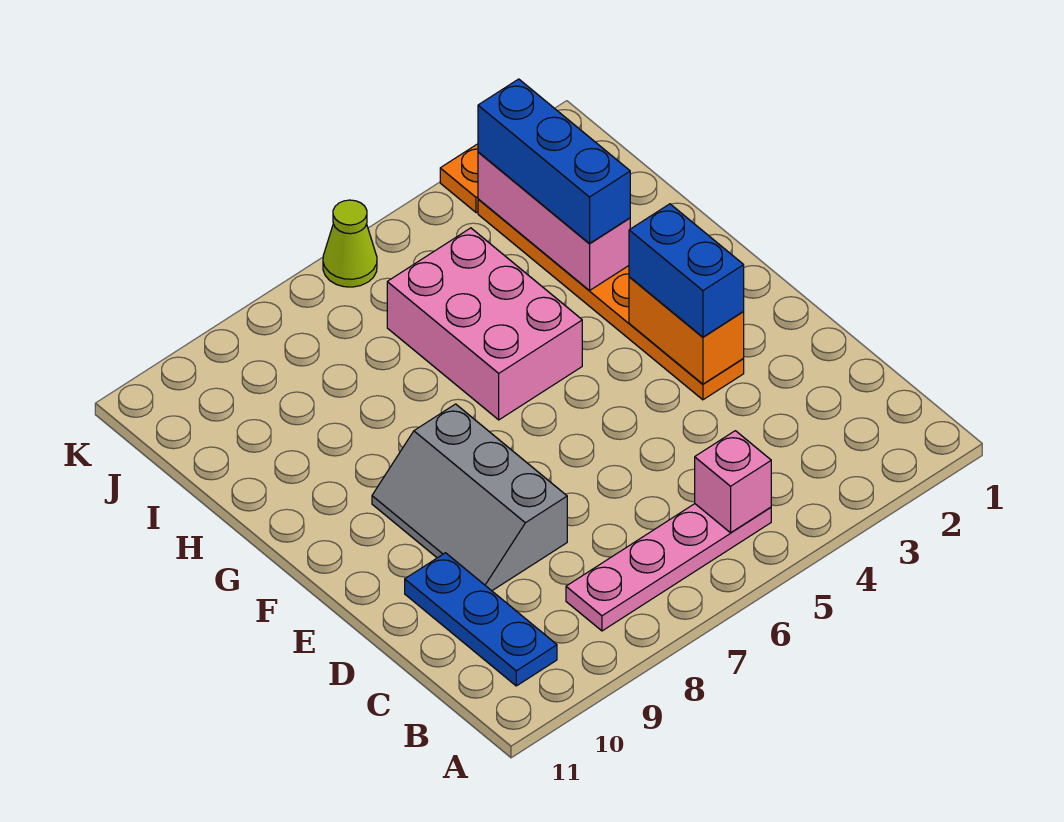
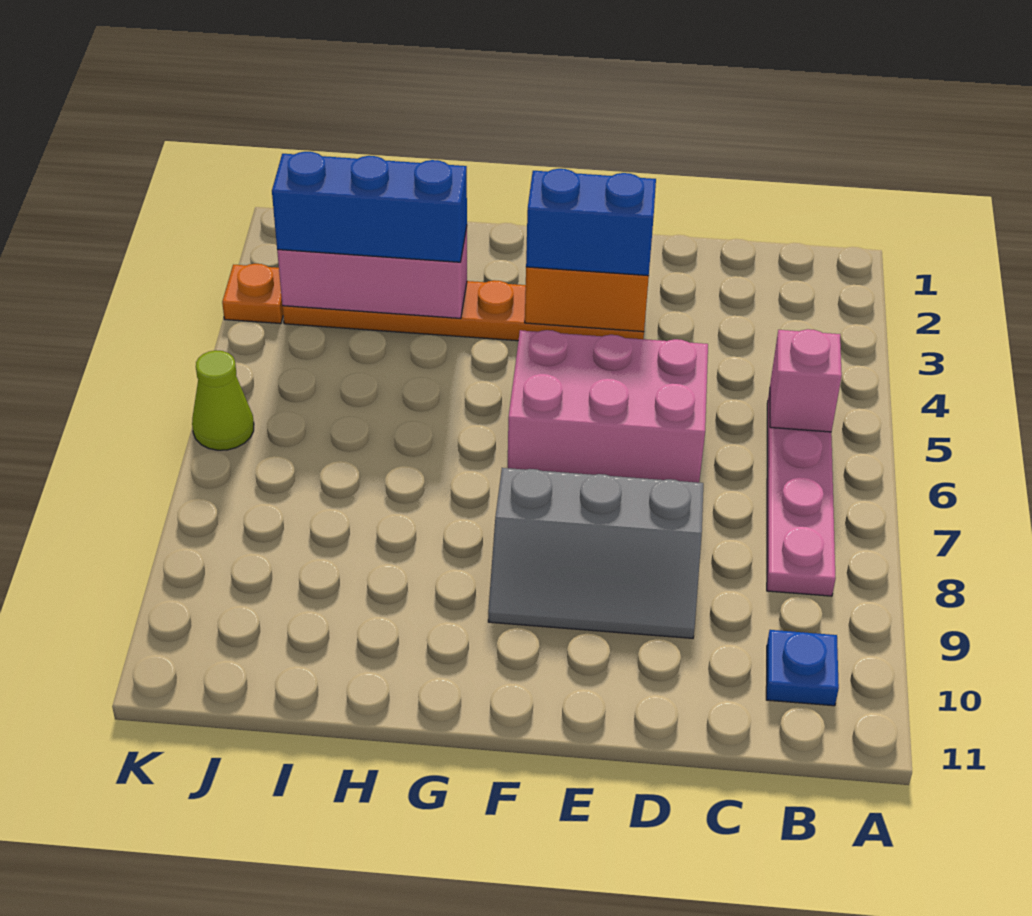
blue 1x3 plate [405,553,557,686] -> blue 1x1 plate [766,630,839,706]
pink 2x3 brick [387,228,582,420] -> pink 2x3 brick moved to [508,330,708,483]

